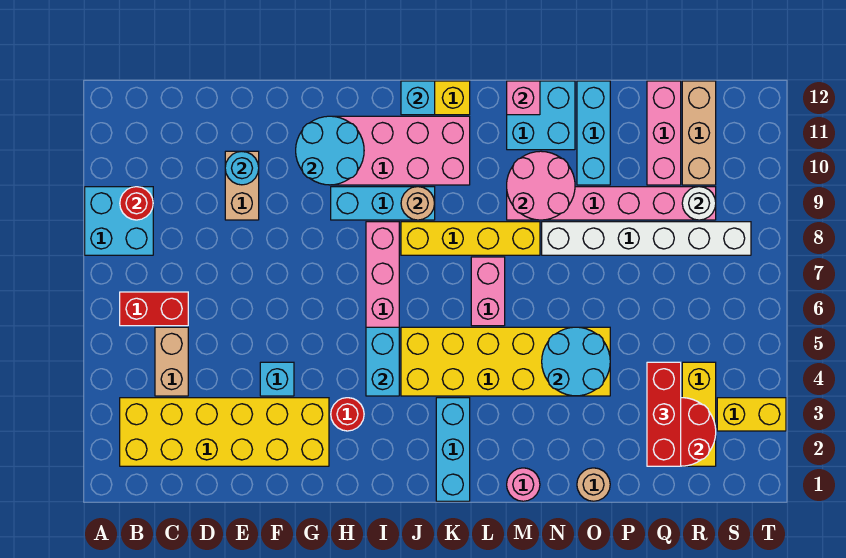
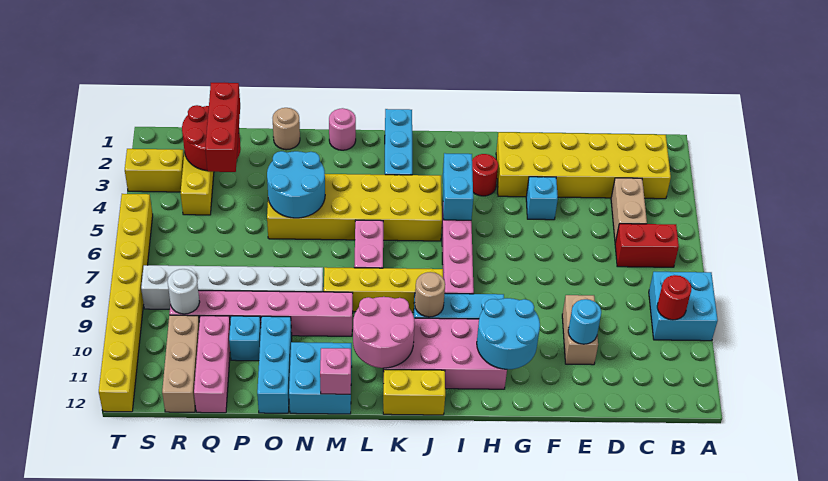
cyan 1x1 brick [401,81,435,115] -> cyan 1x1 brick moved to [229,316,261,361]
pink 2x2 round brick [507,151,575,220] -> pink 2x2 round brick moved to [353,297,415,368]
none -> yellow 1x8 brick [99,194,153,412]

